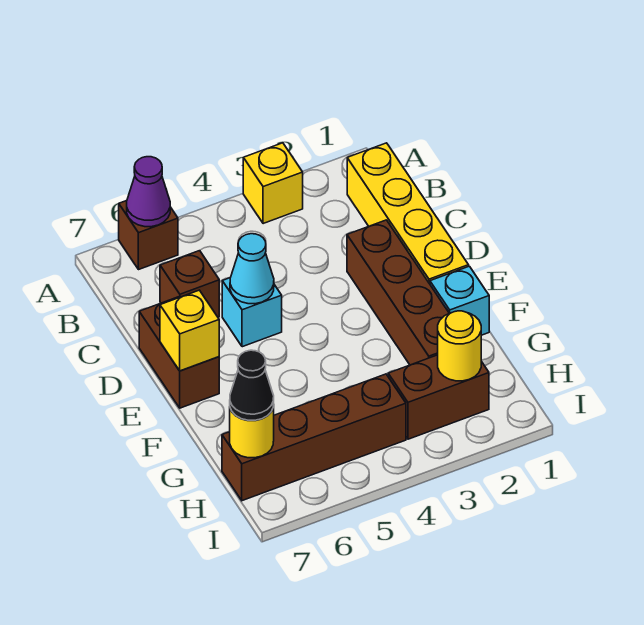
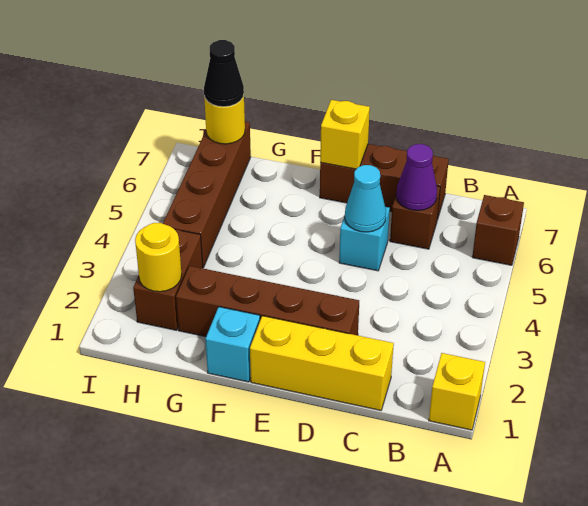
yellow 1x1 brick [243,143,303,224] -> yellow 1x1 brick moved to [429,353,485,430]
purple 1x1 cone [127,157,170,227] -> purple 1x1 cone moved to [396,144,437,211]
yellow 1x4 brick [347,143,469,284] -> yellow 1x3 brick [250,316,394,410]
brown 1x2 brick [139,297,219,408] -> brown 1x3 brick [320,144,449,220]

